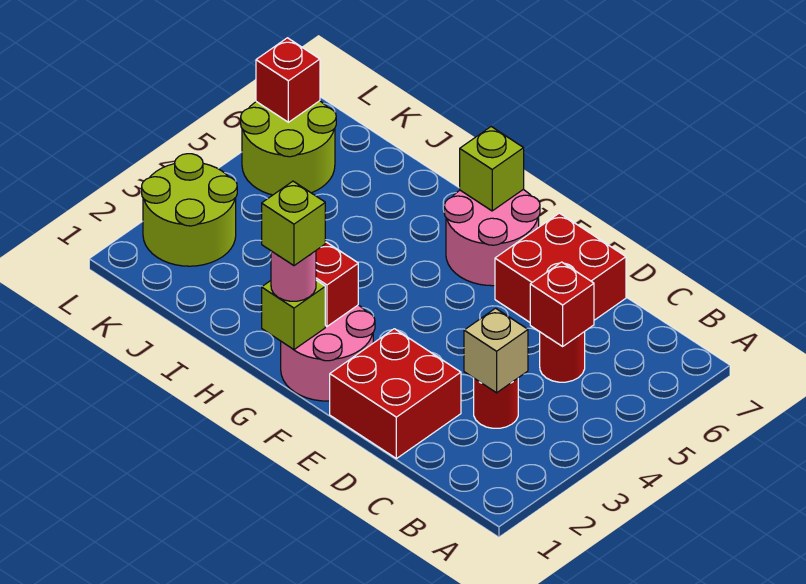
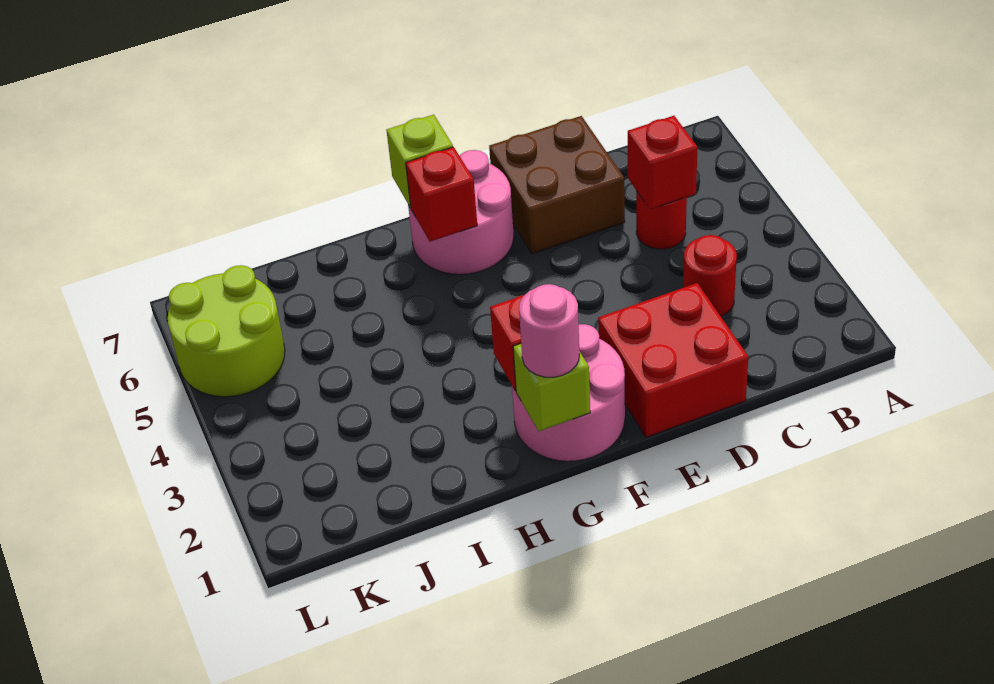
tan 1x1 brick [464,308,528,393] -> none
red 2x2 brick [495,213,626,322] -> brown 2x2 brick [489,116,625,254]
lime 1x1 brick [262,181,325,266] -> none
lime 2x2 round brick [142,154,237,266] -> none
red 1x1 brick [256,38,320,122] -> red 1x1 brick moved to [406,147,477,242]

